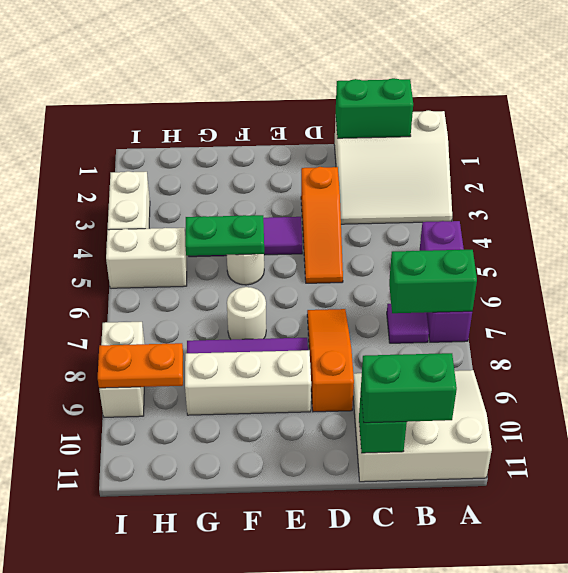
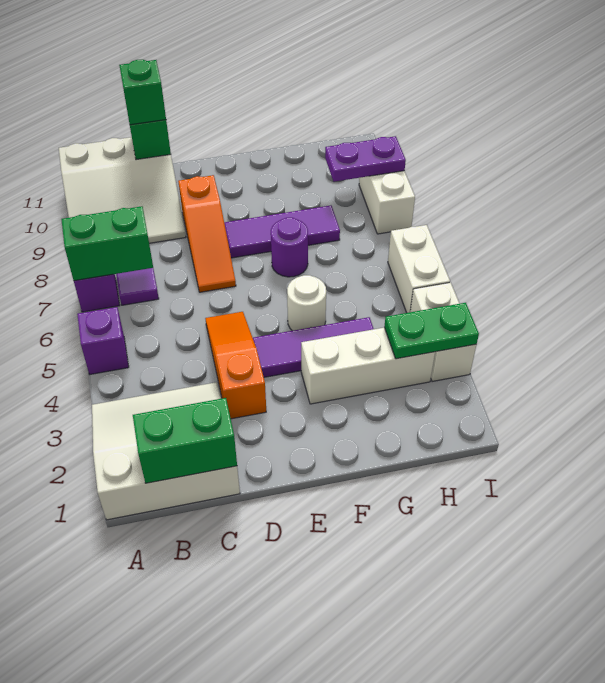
green 1x2 brick [361,353,457,423] -> green 1x1 brick [119,60,166,125]
white 1x3 brick [185,350,311,415] -> white 1x3 brick moved to [301,328,435,404]
green 1x2 plate [185,215,264,256] -> green 1x2 plate moved to [384,303,479,359]
white 1x1 round brick [227,287,266,340] -> purple 1x1 round brick [271,218,308,277]
white 1x2 brick [106,228,187,288] -> white 1x2 brick turned to [388,225,450,313]
orange 1x2 plate [98,343,183,388] -> purple 1x2 plate [325,136,406,182]

